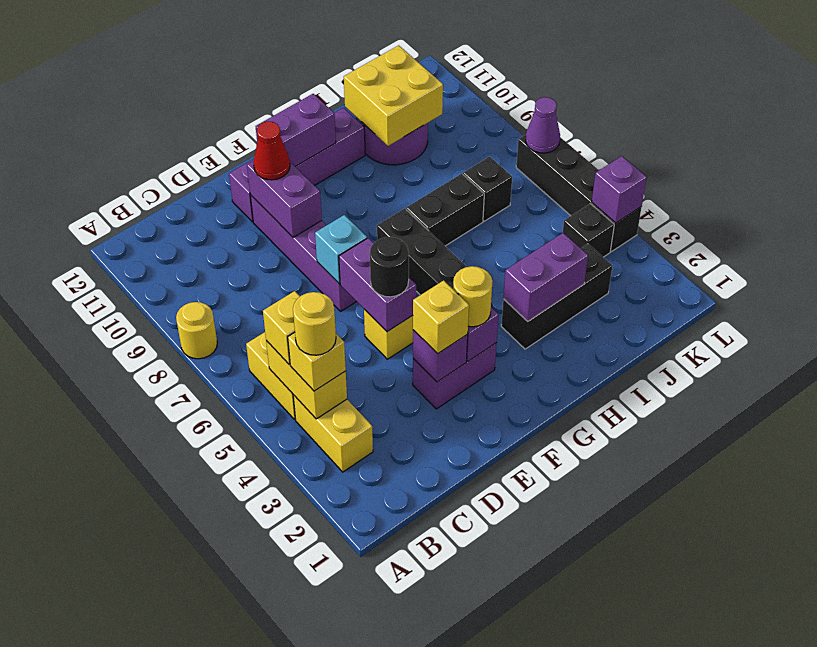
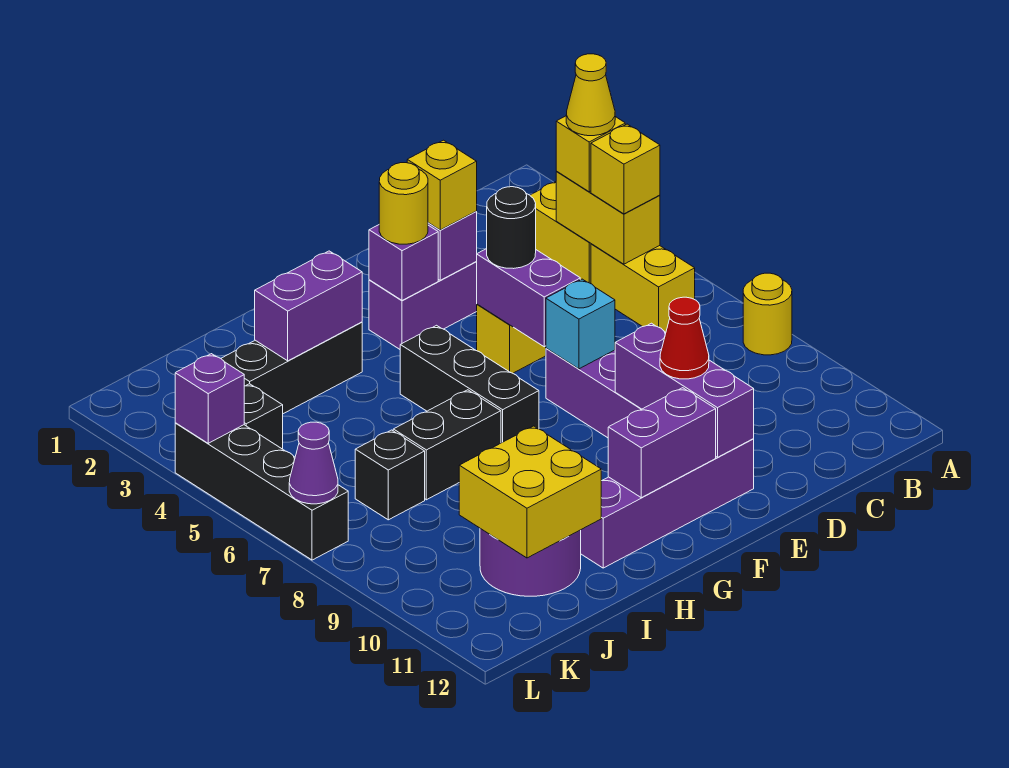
yellow 1x1 round brick [293,292,336,355] -> yellow 1x1 cone [566,54,615,136]
purple 1x2 brick [247,161,322,237] -> purple 1x3 brick [615,323,754,457]

